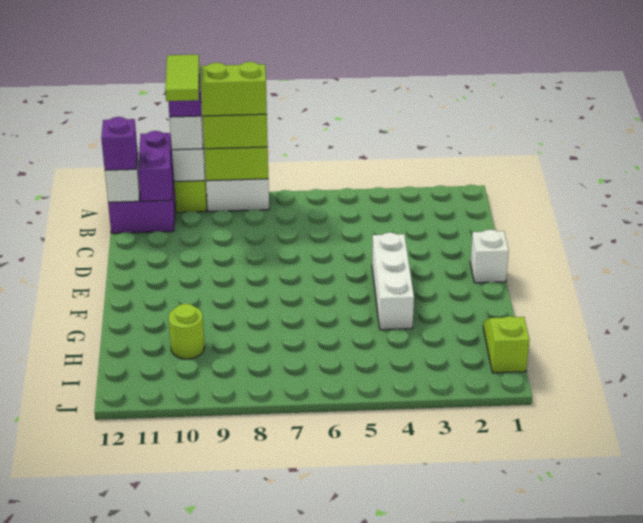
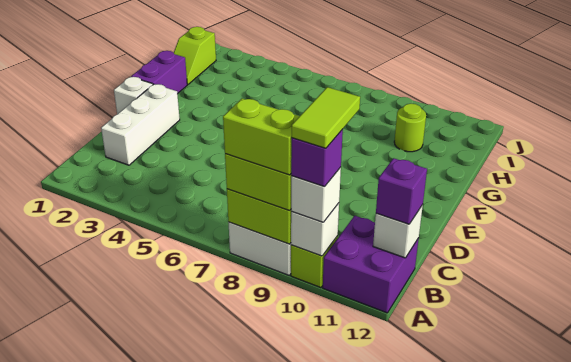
purple 1x2 brick [138,131,173,201] -> purple 1x2 brick moved to [131,51,187,94]
white 1x3 brick [372,233,414,330] -> white 1x3 brick moved to [101,84,180,165]

